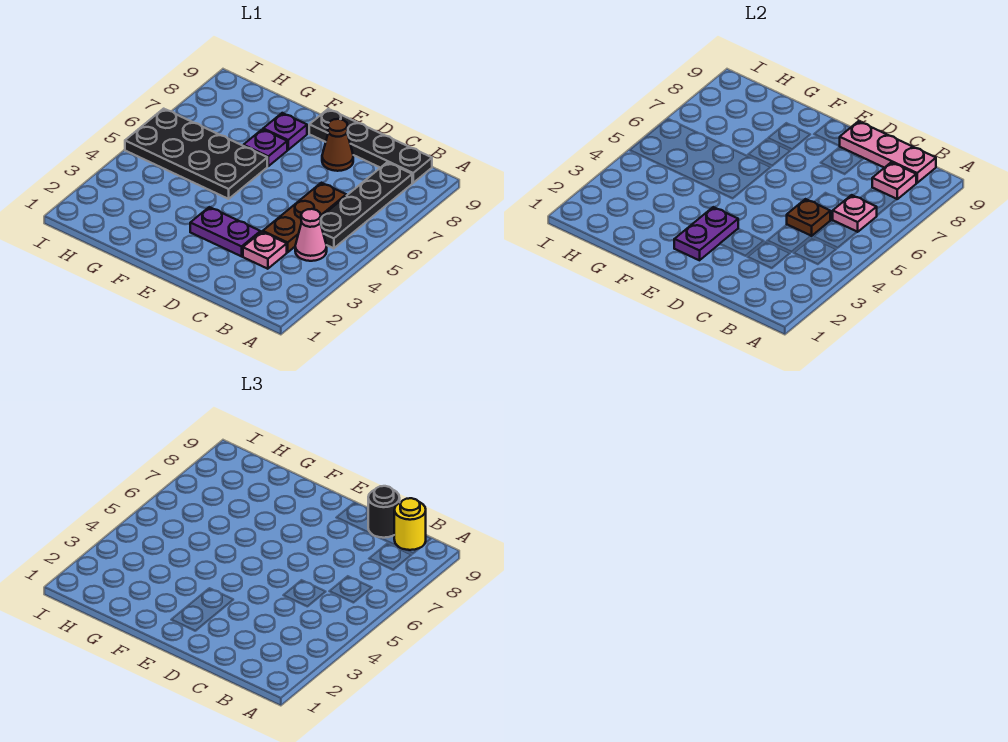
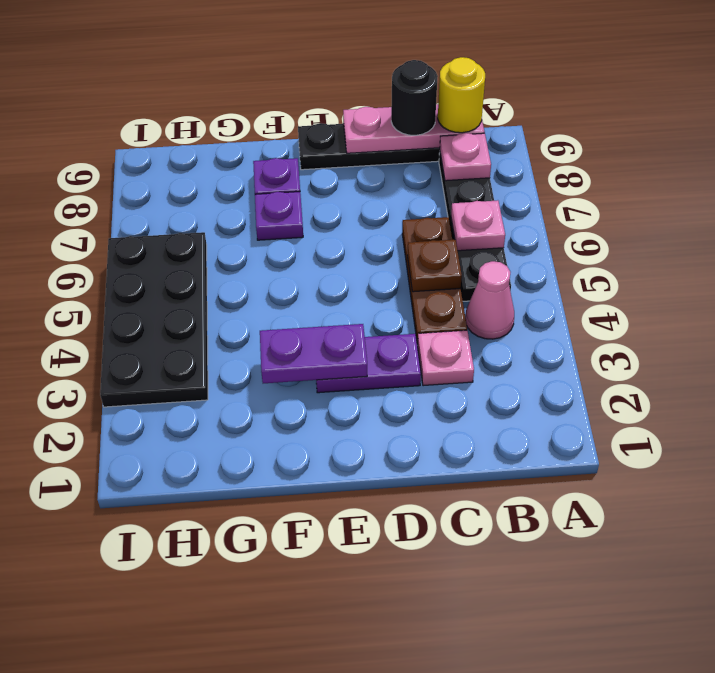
brown 1x1 cone [322,119,353,171] -> none
purple 1x2 plate [674,207,738,260] -> purple 1x2 plate turned to [260,324,367,383]
black 2x4 plate [125,109,267,199] -> black 2x4 plate turned to [100,232,208,407]

